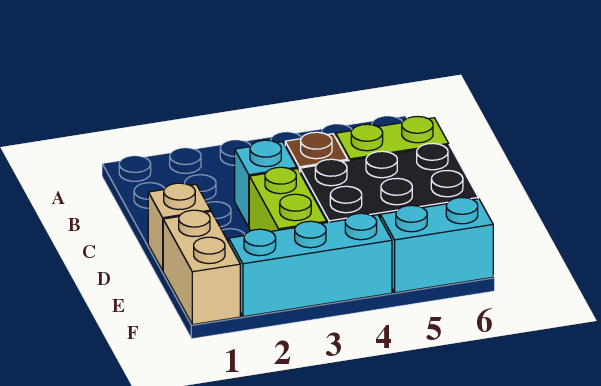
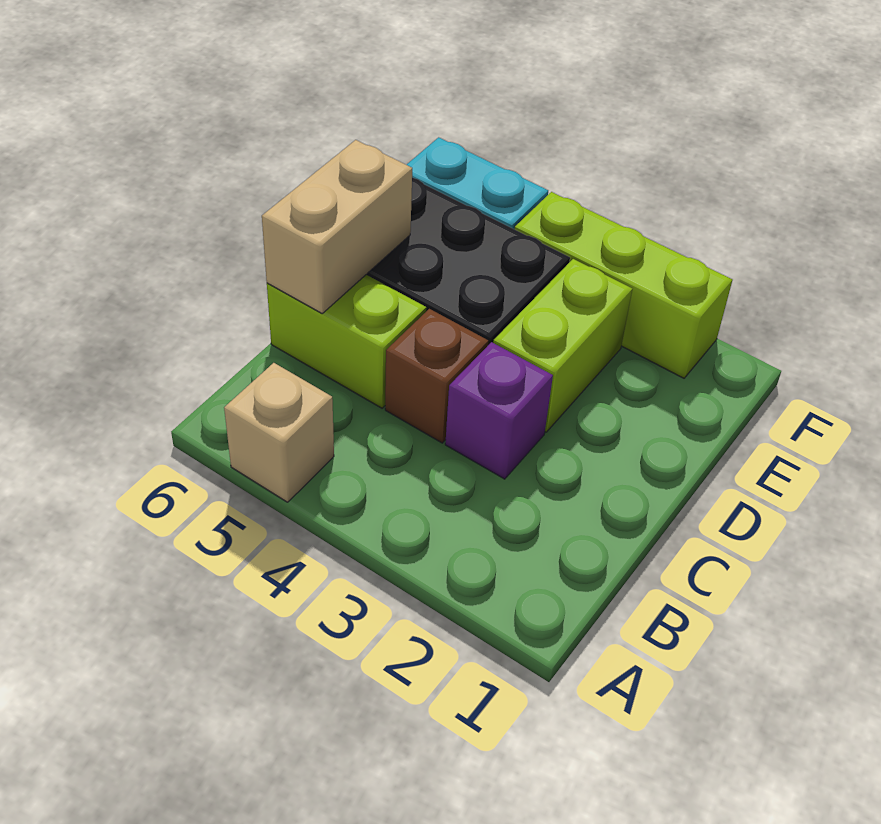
cyan 1x1 brick [235,140,297,227] -> purple 1x1 brick [445,342,553,479]
tan 1x1 brick [148,183,211,270] -> tan 1x1 brick moved to [224,363,334,502]
tan 1x2 brick [163,210,240,325] -> tan 1x2 brick moved to [262,140,412,313]
cyan 1x3 brick [229,213,392,317] -> lime 1x3 brick [515,192,732,378]

